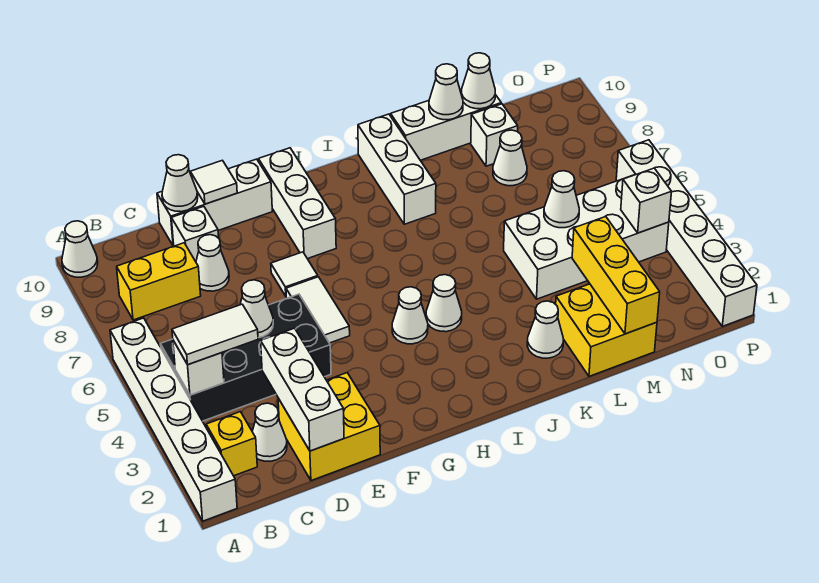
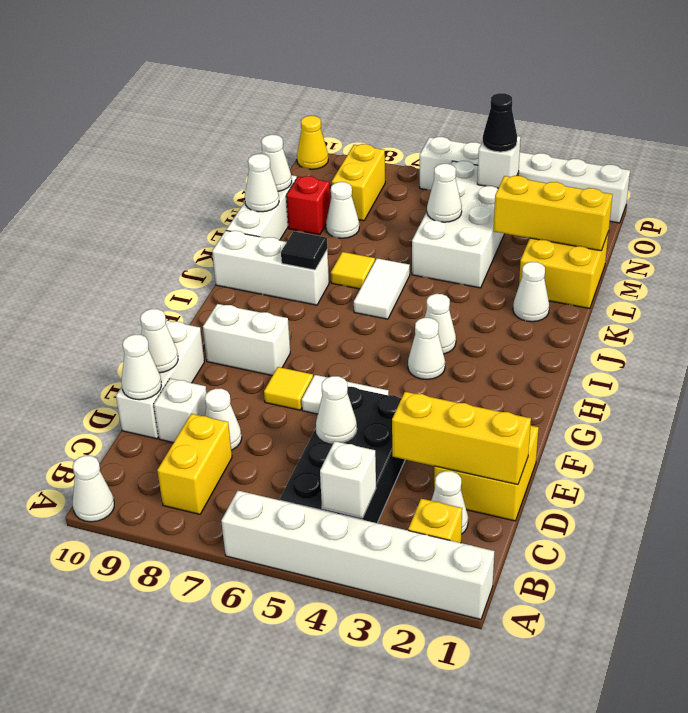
white 1x2 tile [172,304,258,365] -> white 1x2 tile moved to [354,258,410,319]
white 1x3 brick [261,328,344,451] -> yellow 1x3 brick [392,392,531,485]
white 1x1 tile [190,160,237,204] -> white 1x1 cone [140,309,178,373]
white 1x1 tile [271,252,318,296] -> yellow 1x1 tile [264,367,313,410]
white 1x3 brick [259,148,336,259] -> white 1x2 brick [203,304,290,376]
none -> black 1x1 tile [281,231,327,270]
none -> yellow 1x1 tile [331,252,375,289]
white 1x1 brick [471,104,518,166] -> red 1x1 brick [286,176,331,235]
none -> yellow 1x2 brick [332,144,385,221]
none -> black 1x1 cone [483,93,517,152]
none -> yellow 1x1 cone [297,116,328,169]

